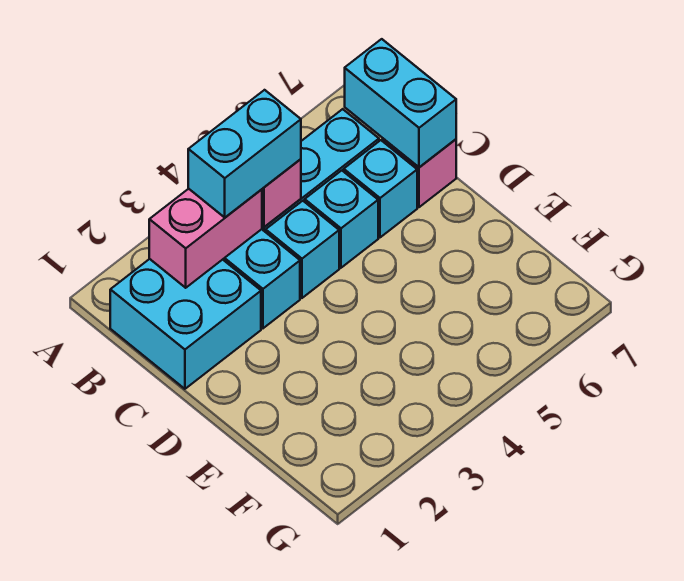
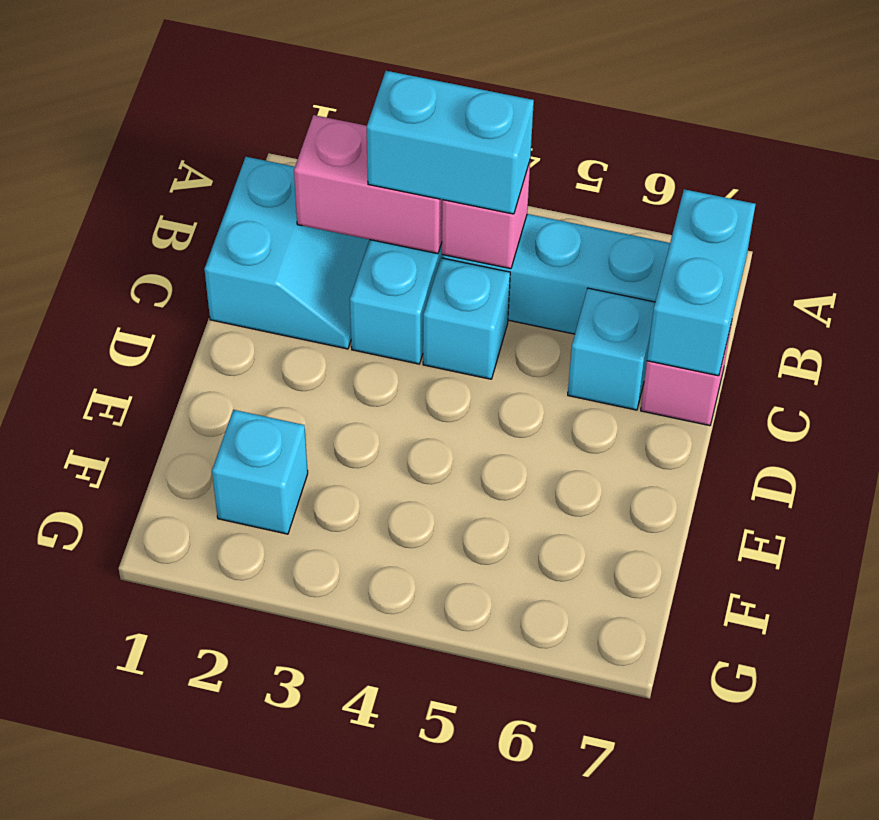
cyan 2x2 brick [110,259,261,389] -> cyan 2x2 slope [204,157,369,349]
cyan 1x1 brick [305,171,378,268] -> cyan 1x1 brick moved to [212,410,308,534]

